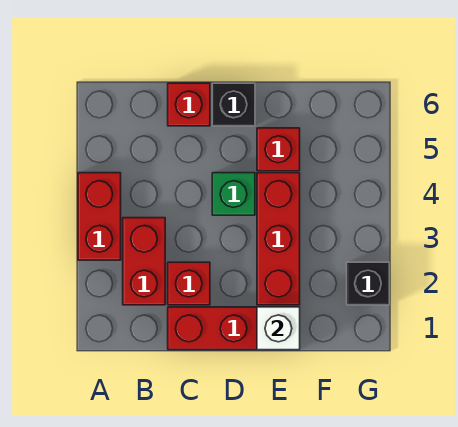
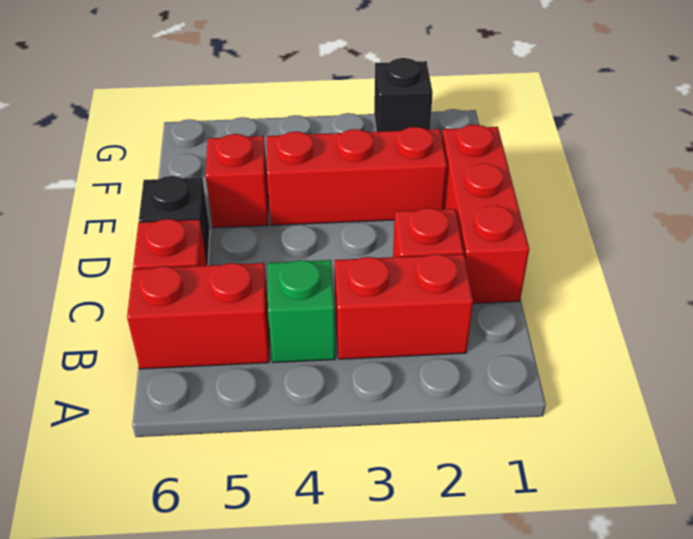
red 1x2 brick [78,173,121,260] -> red 1x2 brick moved to [127,263,269,369]
green 1x1 brick [212,173,255,215] -> green 1x1 brick moved to [268,260,335,363]
white 1x1 brick [257,307,300,350] -> none

